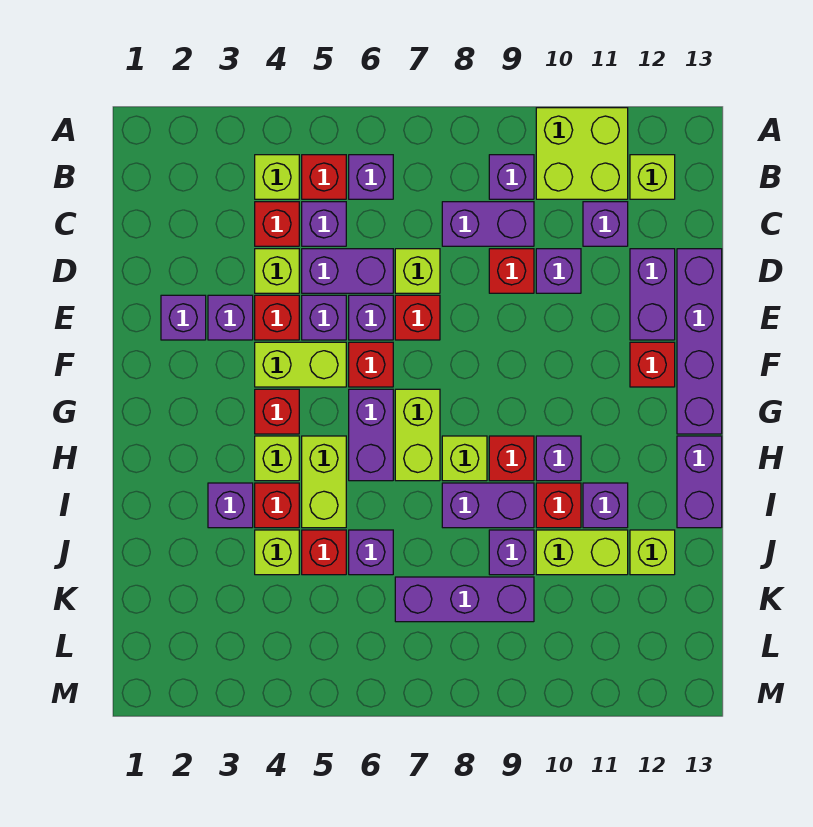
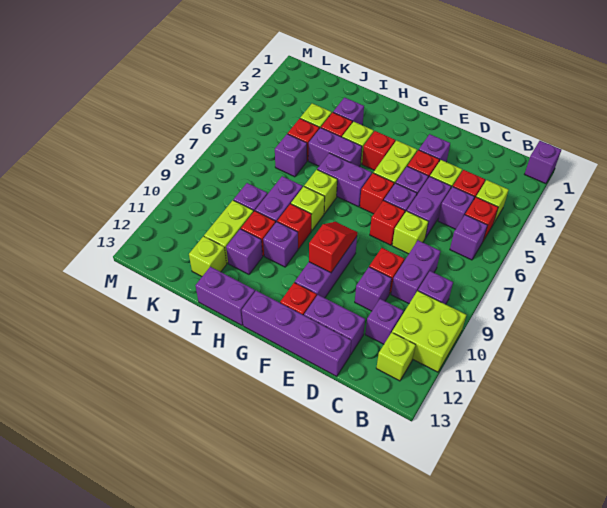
purple 1x1 brick [161,295,206,340] -> purple 1x1 brick moved to [525,141,561,184]
none -> red 1x2 slope [309,222,357,273]
lime 1x2 brick [395,389,440,481] -> lime 1x1 brick [304,170,337,213]
lime 1x2 brick [302,436,346,528] -> purple 1x2 brick [308,128,362,166]
purple 1x3 brick [395,577,534,622] -> purple 1x3 brick moved to [295,237,357,298]

